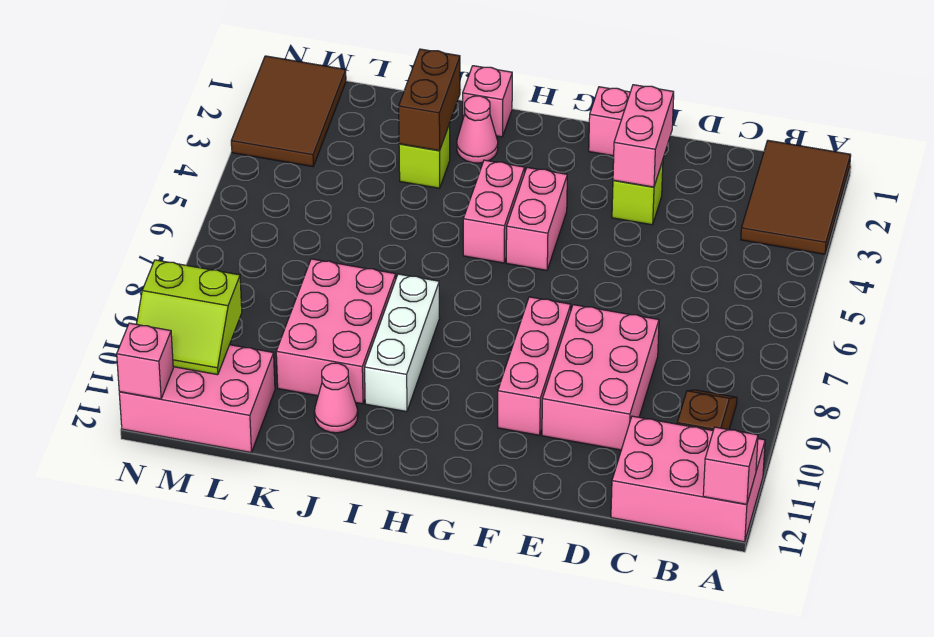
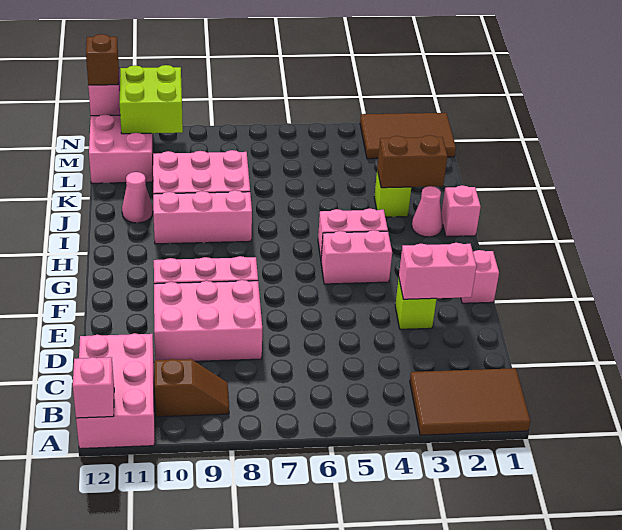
white 1x3 brick [365,274,440,412] -> pink 1x3 brick [153,190,252,244]
lime 2x2 slope [137,260,242,375] -> lime 2x2 brick [120,65,183,134]
none -> brown 1x1 brick [86,34,119,85]

